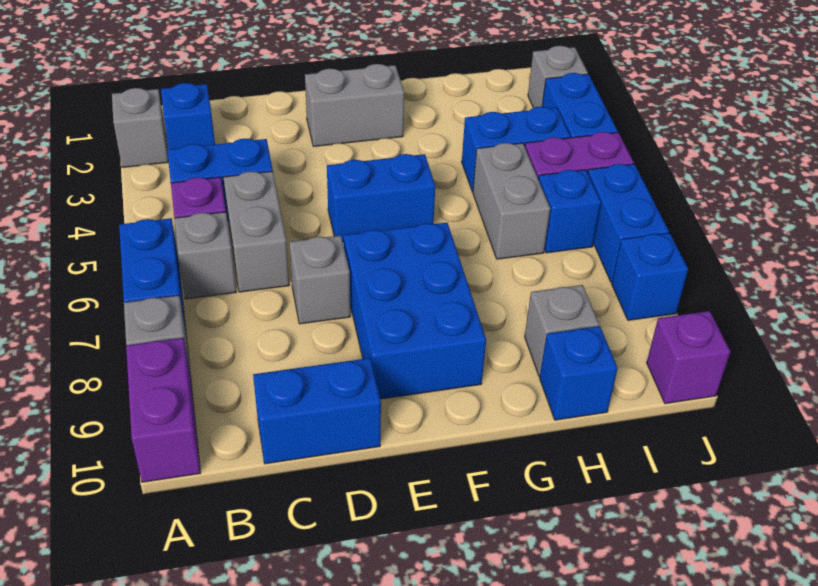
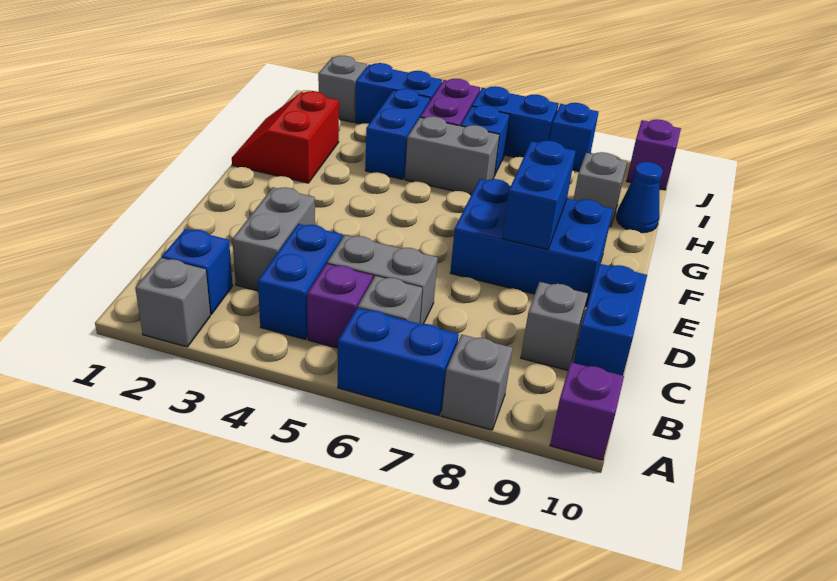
purple 1x2 brick [126,338,201,482] -> purple 1x1 brick [550,362,624,460]
grey 1x1 brick [289,236,350,324] -> grey 1x1 brick moved to [521,282,588,370]
grey 1x2 brick [305,64,404,147] -> grey 1x2 brick moved to [232,187,315,291]
blue 1x2 brick [327,154,435,242] -> blue 1x2 brick moved to [502,141,576,249]
none -> red 2x2 slope [232,91,339,183]
blue 1x1 brick [540,326,618,420] -> blue 1x1 cone [616,162,663,233]

